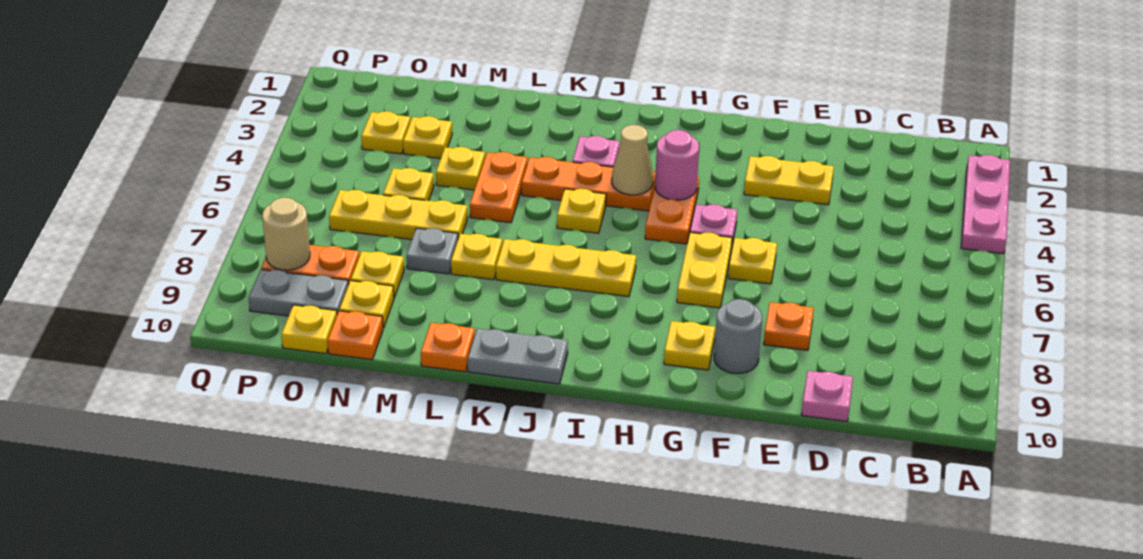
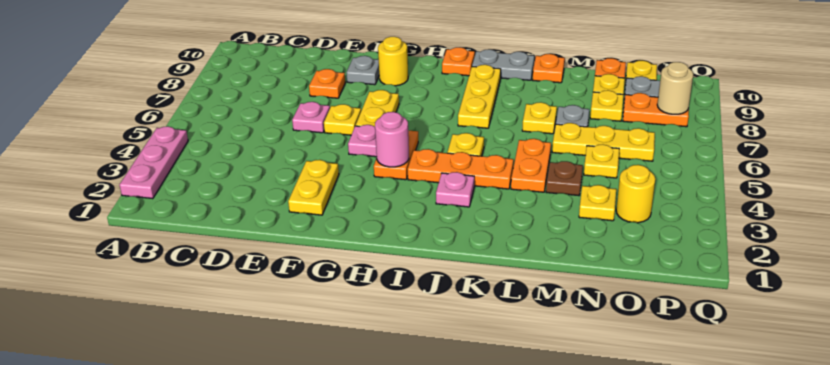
pink 1x1 plate [802,371,853,421] -> pink 1x1 plate moved to [292,102,330,133]
yellow 1x2 plate [744,156,834,205] -> yellow 1x2 plate turned to [288,160,339,215]
grey 1x1 round brick [714,299,762,373] -> grey 1x1 plate [346,56,379,85]
yellow 1x1 plate [664,321,715,370] -> yellow 1x1 round brick [378,37,408,86]
tan 1x1 cone [612,125,653,195] -> none
yellow 1x3 plate [496,239,636,297] -> yellow 1x3 plate turned to [458,65,501,128]
none -> orange 1x1 plate [442,47,475,76]
yellow 1x1 plate [436,147,485,190] -> brown 1x1 plate [546,161,583,196]
yellow 1x1 plate [361,111,411,154] -> yellow 1x1 round brick [616,165,655,223]

